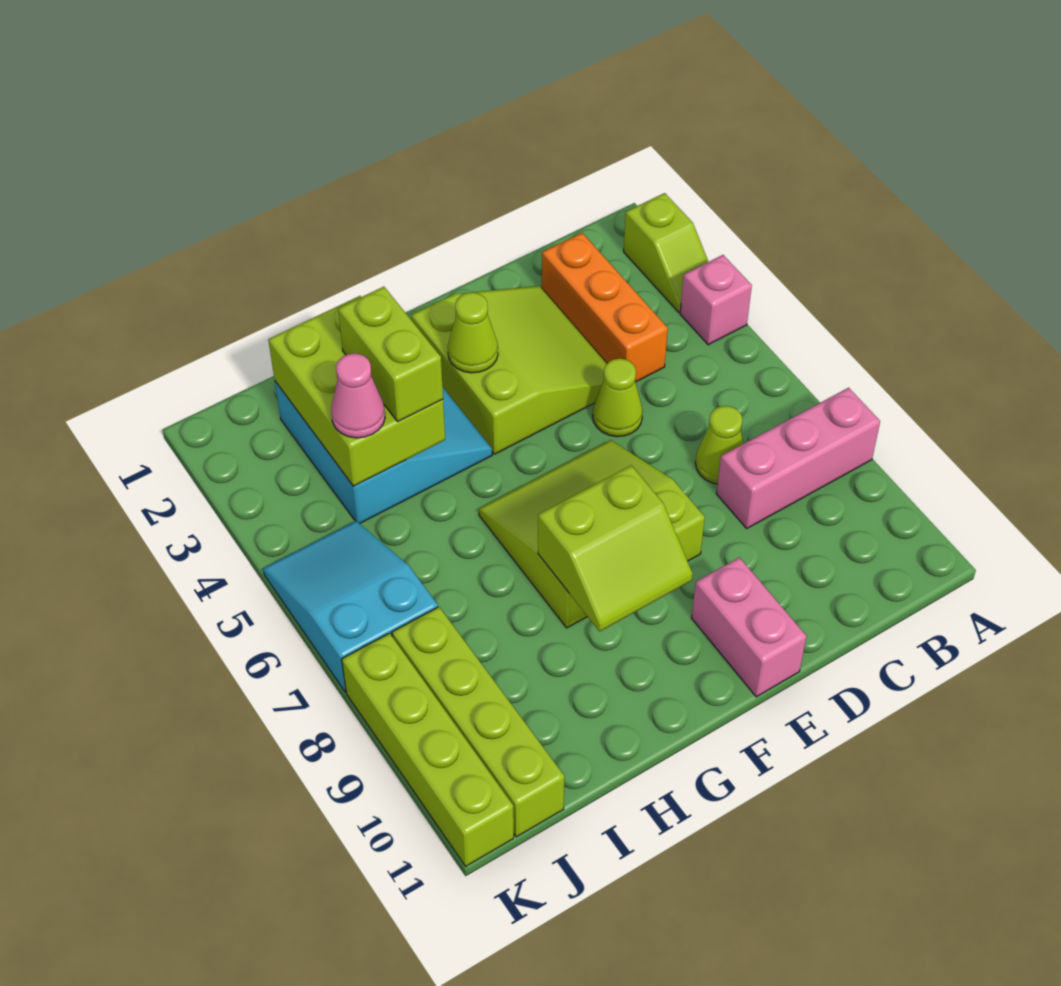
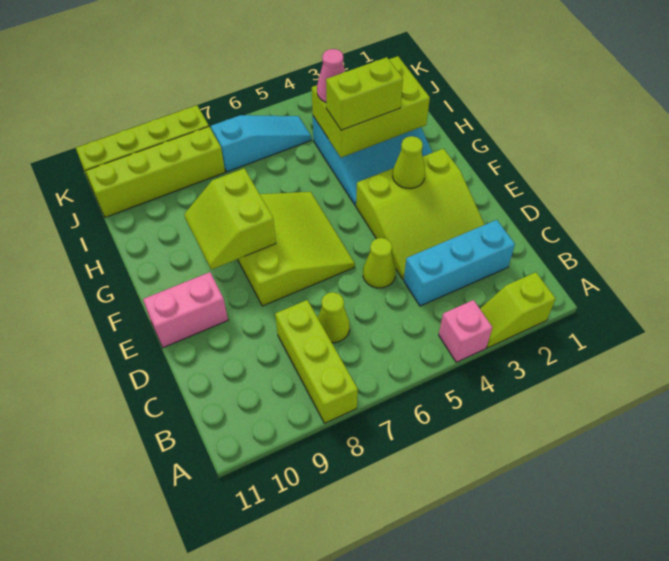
pink 1x3 brick [716,388,880,528] -> lime 1x3 brick [275,300,358,423]
orange 1x3 brick [542,233,668,382] -> cyan 1x3 brick [404,220,515,306]
cyan 2x3 slope [263,521,438,692] -> cyan 1x3 slope [211,115,311,172]

